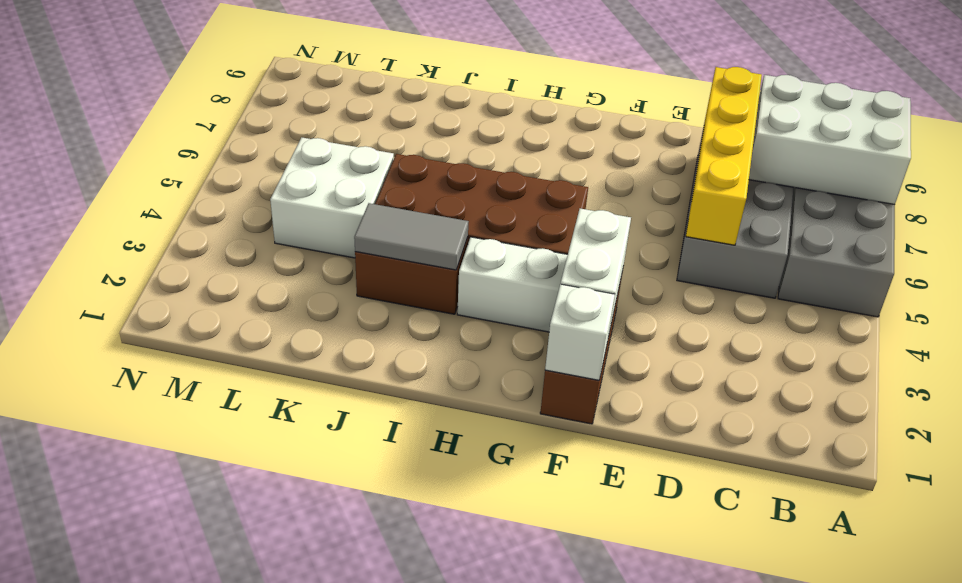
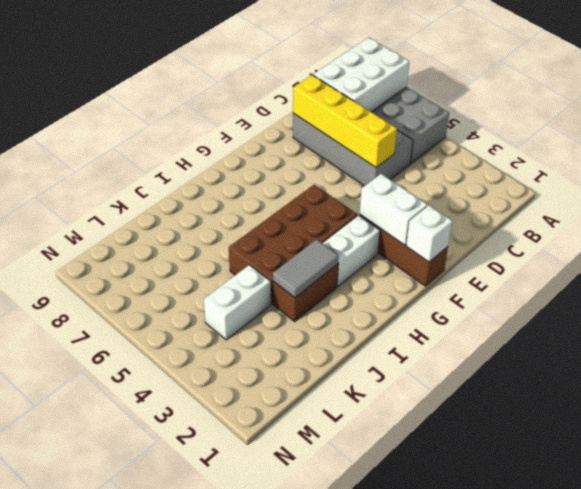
white 2x2 brick [270,137,394,258] -> white 1x2 brick [204,265,271,340]

